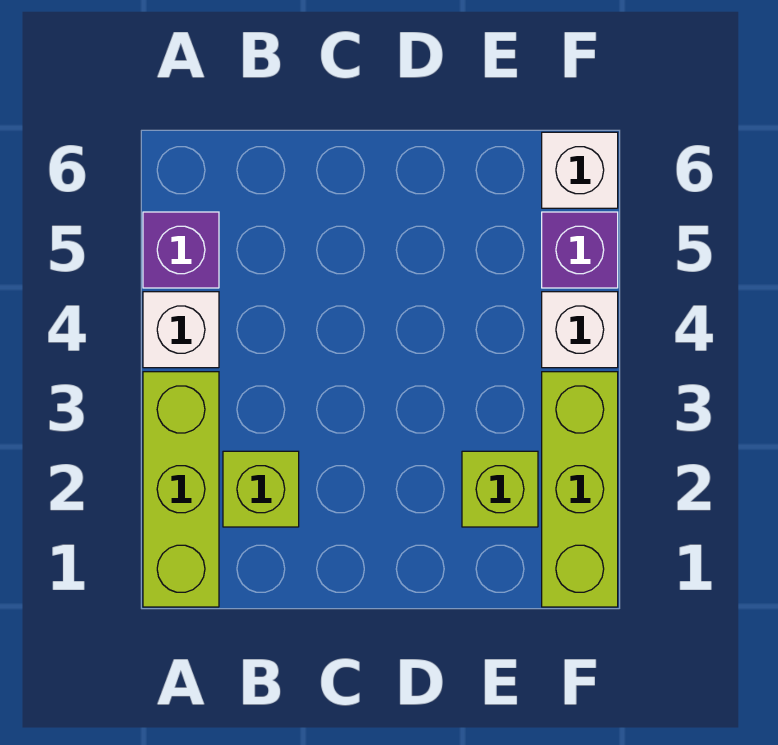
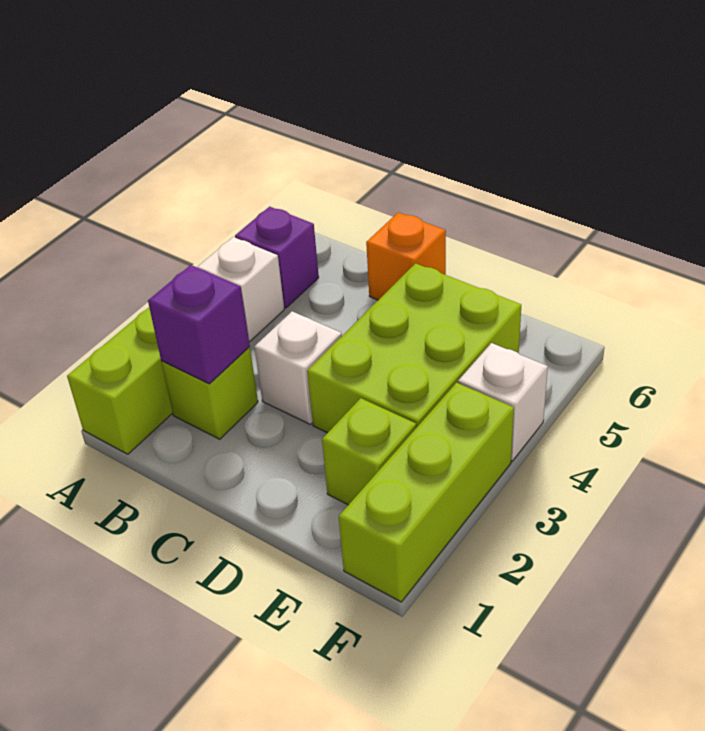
none -> orange 1x1 brick [366,213,446,300]
none -> lime 2x3 brick [307,263,521,433]
purple 1x1 brick [542,212,618,288] -> purple 1x1 brick moved to [148,265,250,384]
white 1x1 brick [542,132,618,208] -> white 1x1 brick moved to [254,311,342,425]

